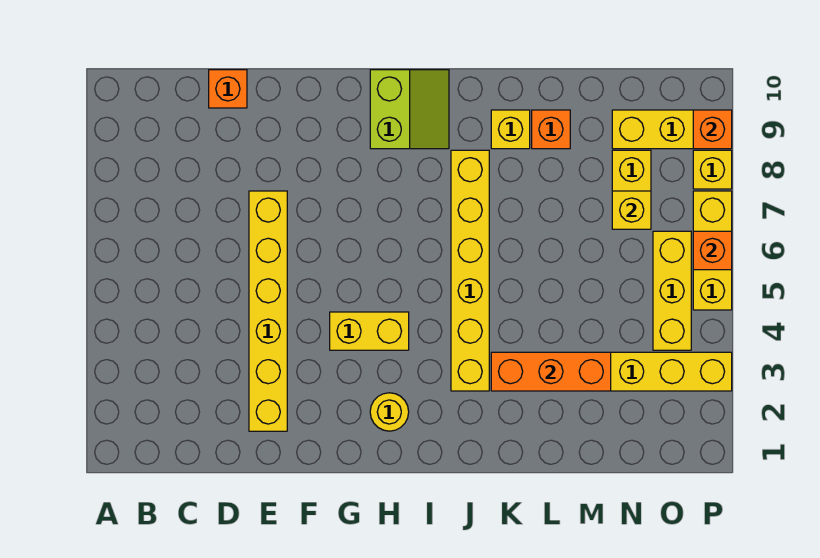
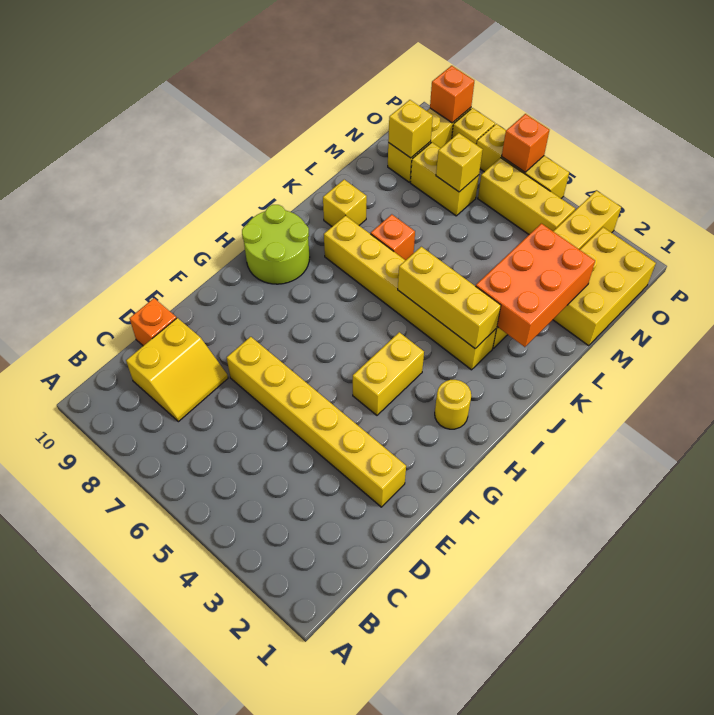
none -> yellow 2x2 slope [126,318,228,422]
lime 2x2 slope [370,70,449,149] -> lime 2x2 round brick [242,205,310,284]
none -> yellow 1x3 brick [398,247,501,348]
orange 1x3 brick [491,352,611,391] -> orange 2x3 brick [476,223,595,347]
orange 1x1 brick [532,110,570,149] -> orange 1x1 brick moved to [371,214,415,260]
none -> yellow 2x3 brick [553,227,656,346]
none -> yellow 1x1 brick [388,100,433,158]

